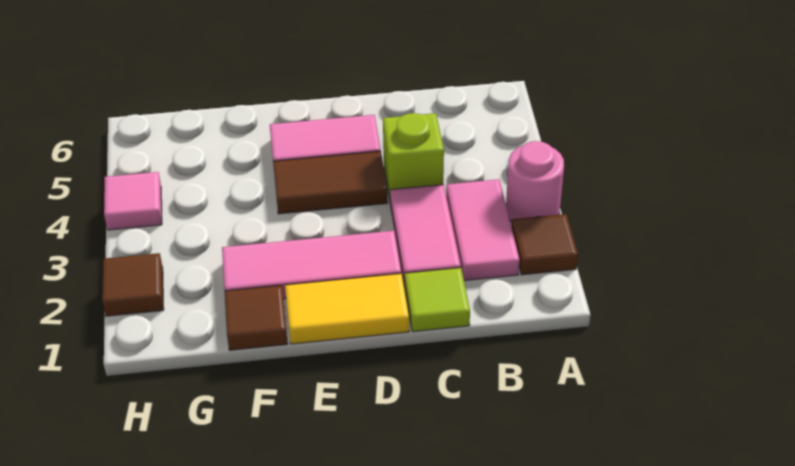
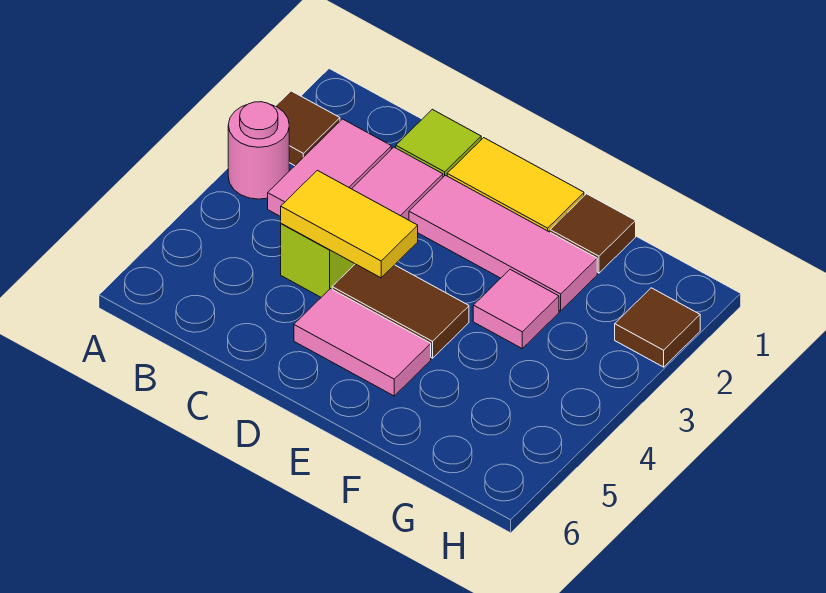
none -> yellow 1x2 tile [281,170,418,278]
pink 1x1 tile [104,172,162,230] -> pink 1x1 tile moved to [473,269,559,348]

